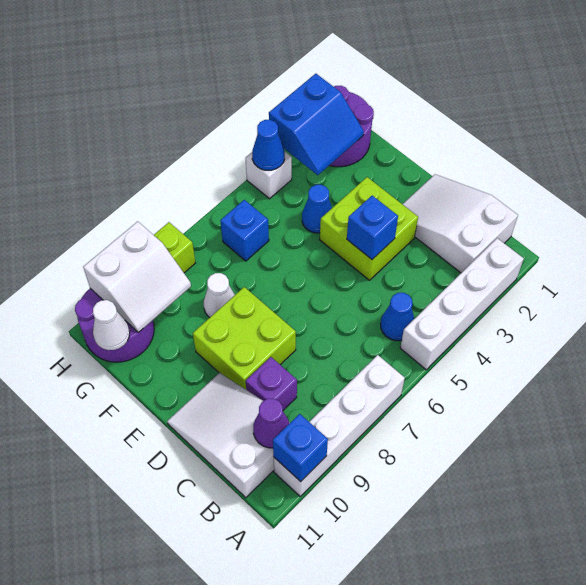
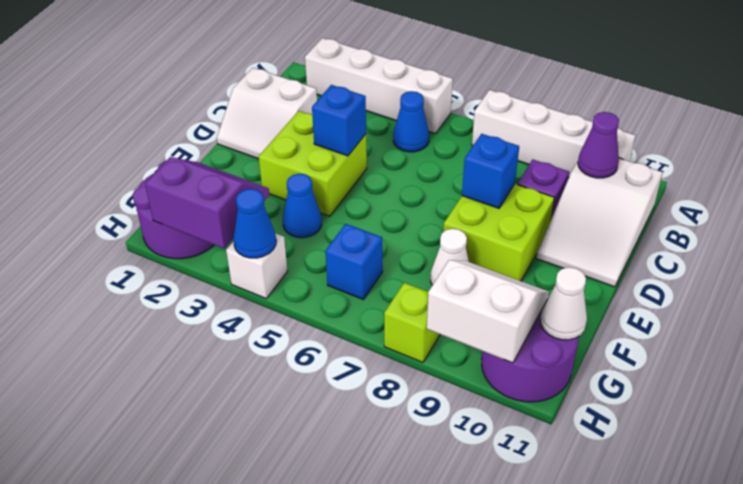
blue 1x1 brick [273,414,328,482] -> blue 1x1 brick moved to [462,134,519,208]
white 2x3 slope [403,174,518,273] -> white 2x2 slope [217,68,317,159]
blue 2x2 slope [269,74,364,175] -> purple 2x2 slope [145,157,269,249]

